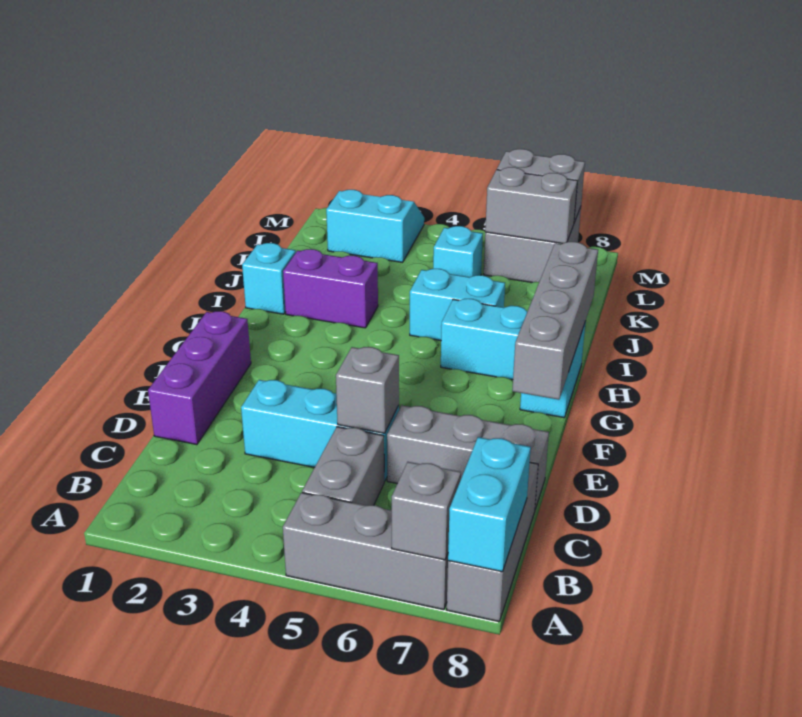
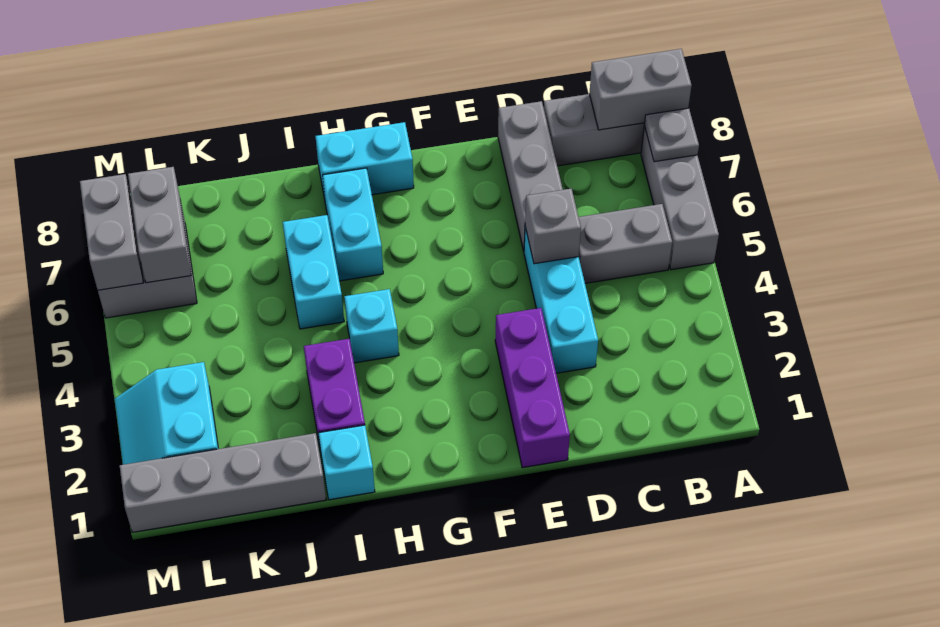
grey 1x1 brick [392,462,461,560] -> grey 1x1 plate [644,108,699,162]
cyan 1x2 brick [448,437,531,572] -> grey 1x2 brick [589,49,692,130]
purple 1x3 brick [148,311,251,445] -> purple 1x3 brick turned to [495,308,570,468]
grey 1x4 brick [512,242,598,400] -> grey 1x4 brick moved to [120,433,326,532]
cyan 1x1 brick [433,226,483,277] -> cyan 1x1 brick moved to [344,289,399,363]

